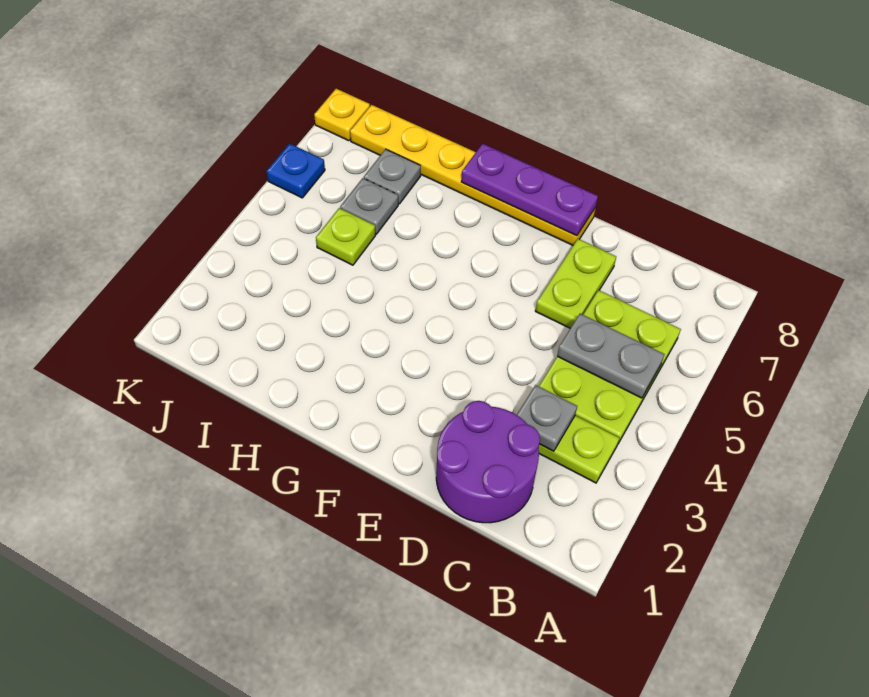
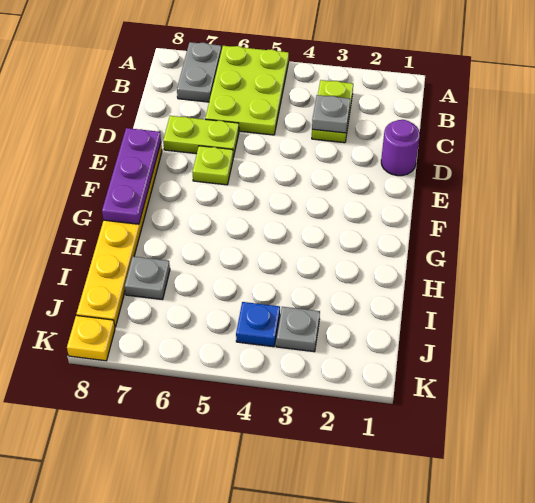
lime 2x3 plate [539,290,681,443] -> lime 2x3 plate turned to [205,46,289,135]
grey 1x2 plate [557,314,665,398] -> grey 1x2 plate moved to [177,42,221,102]
purple 2x2 round brick [436,401,540,523] -> purple 1x1 round brick [381,120,420,176]
lime 1x1 plate [316,208,376,265] -> lime 1x1 plate moved to [192,146,233,185]
grey 1x1 plate [340,178,398,234] -> grey 1x1 plate moved to [276,307,320,352]
blue 1x1 plate [266,143,325,198] -> blue 1x1 plate moved to [236,302,280,347]

